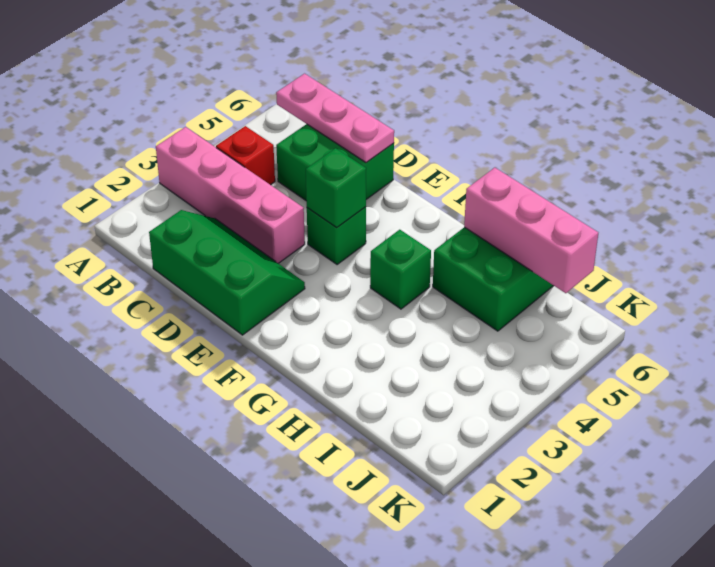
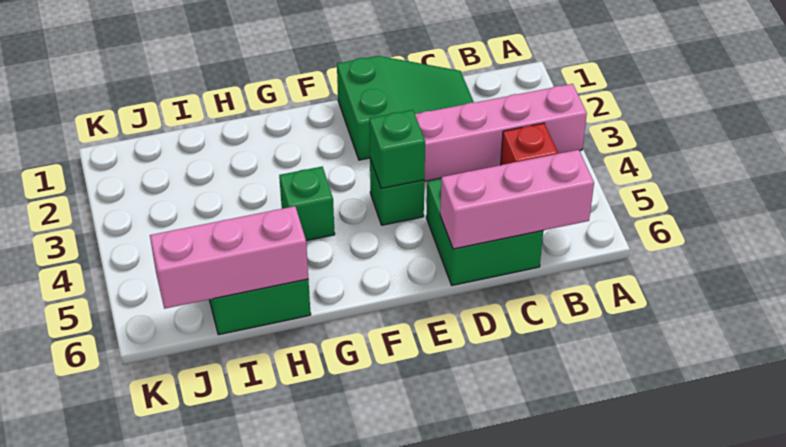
pink 1x3 plate [276,74,394,162] -> pink 1x3 brick [440,150,594,249]
green 2x3 slope [149,210,305,335] -> green 2x3 slope turned to [337,56,474,160]

